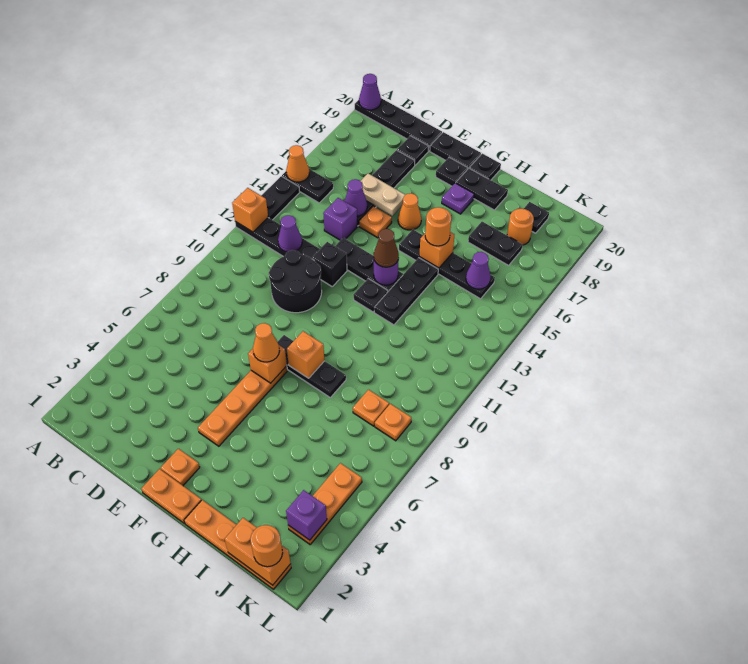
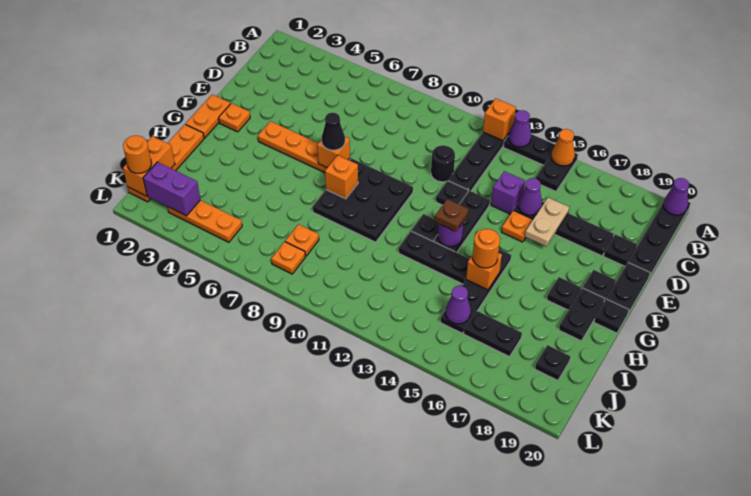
purple 1x1 cone [278,215,302,252] -> purple 1x1 cone moved to [508,110,531,147]
black 2x2 round brick [269,250,322,313] -> black 1x1 round brick [431,145,455,182]
black 1x1 brick [312,242,347,286] -> black 1x1 plate [436,181,468,205]
orange 1x1 cone [253,323,279,362] -> black 1x1 cone [322,112,345,150]
black 1x3 plate [278,335,346,397] -> black 3x3 plate [313,158,413,242]
orange 1x1 cone [398,193,421,230] -> none
brown 1x1 cone [374,229,399,267] -> brown 1x1 plate [435,199,469,231]
purple 1x1 plate [442,183,474,214] -> black 1x1 plate [547,277,581,310]
black 1x2 plate [468,222,523,265] -> black 1x2 plate turned to [464,311,522,357]
orange 1x1 round brick [507,209,534,245] -> none
purple 1x1 brick [286,490,327,540] -> purple 1x2 brick [143,162,200,216]

